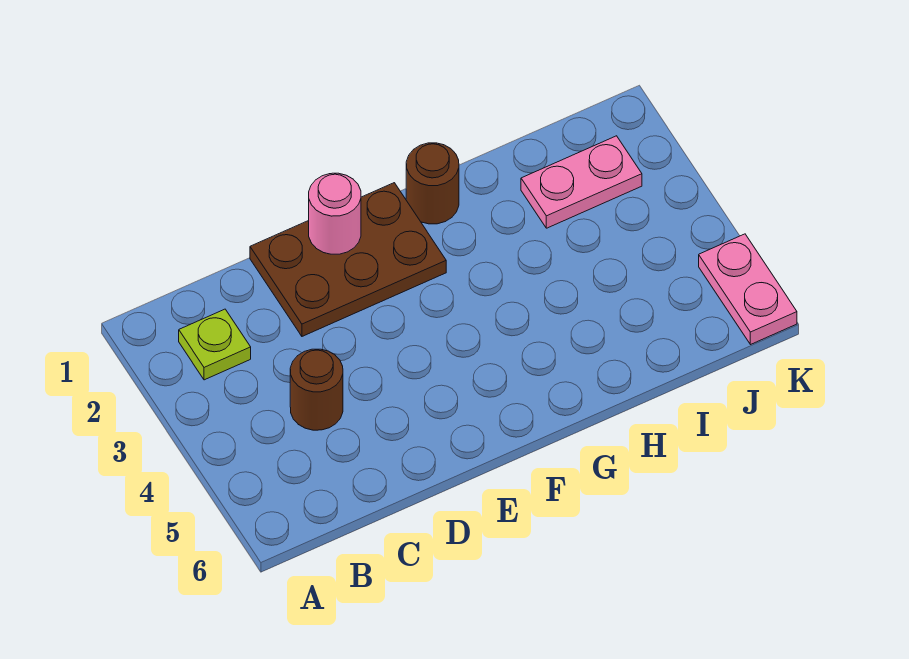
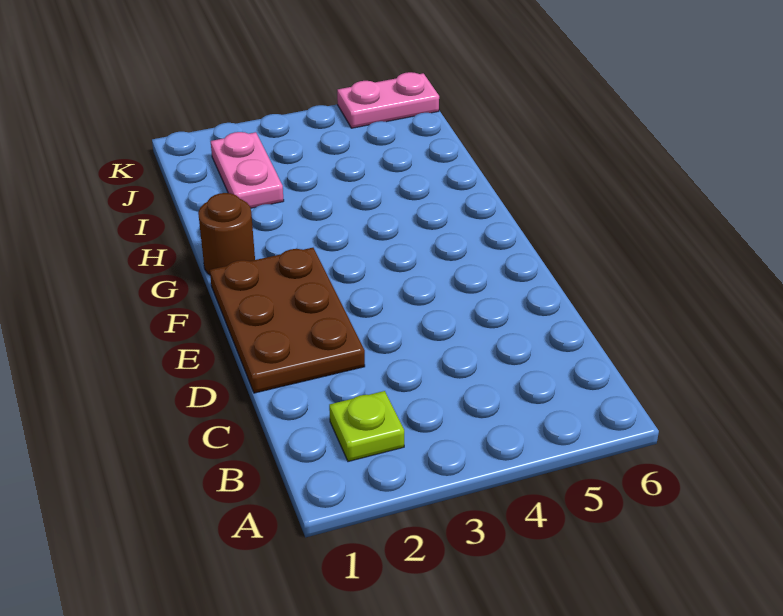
brown 1x1 round brick [290,349,343,430] -> none
pink 1x1 round brick [309,173,361,254] -> none

